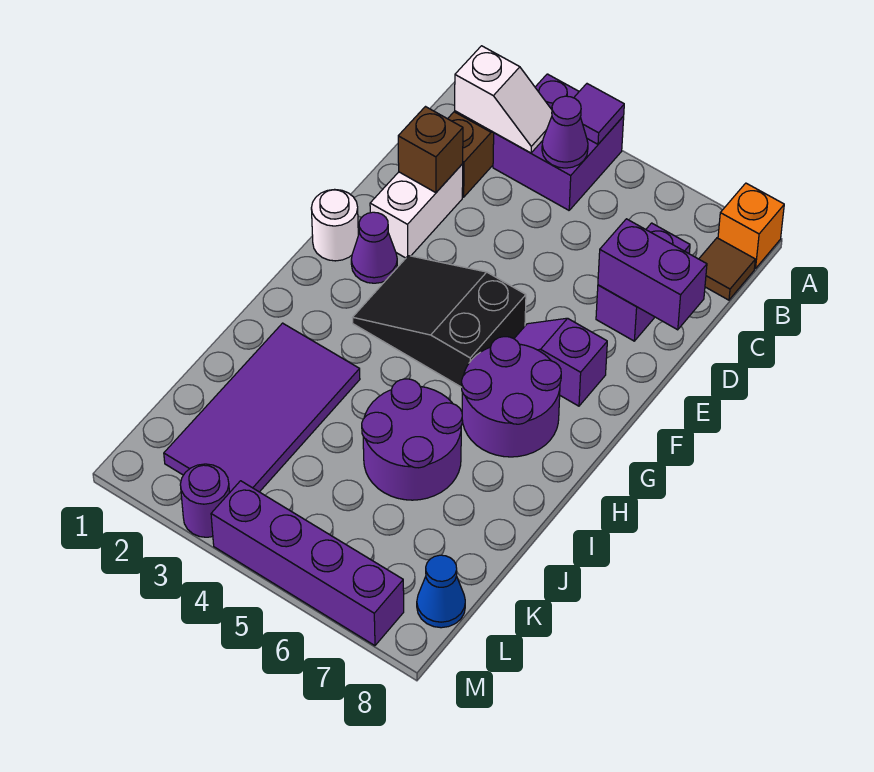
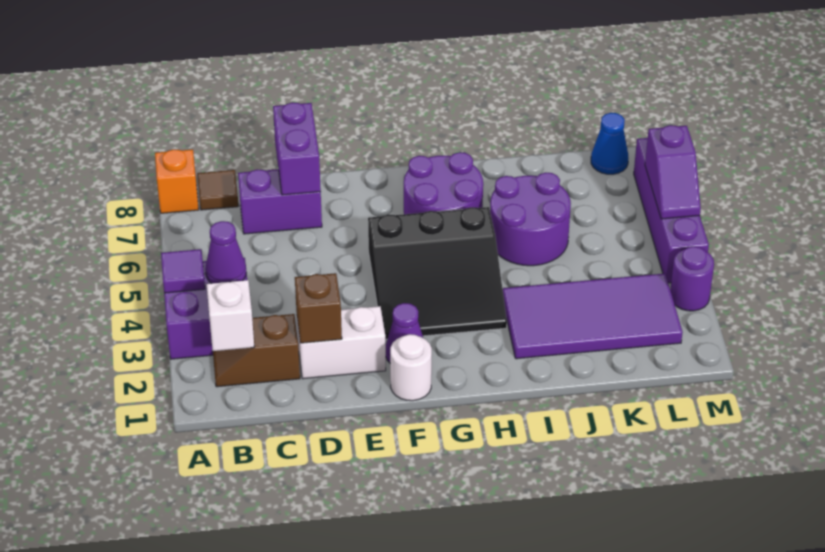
black 2x3 slope [353,256,526,387] -> black 3x3 slope [368,207,507,339]
purple 1x2 slope [514,318,607,406] -> purple 1x2 slope moved to [645,125,701,219]

